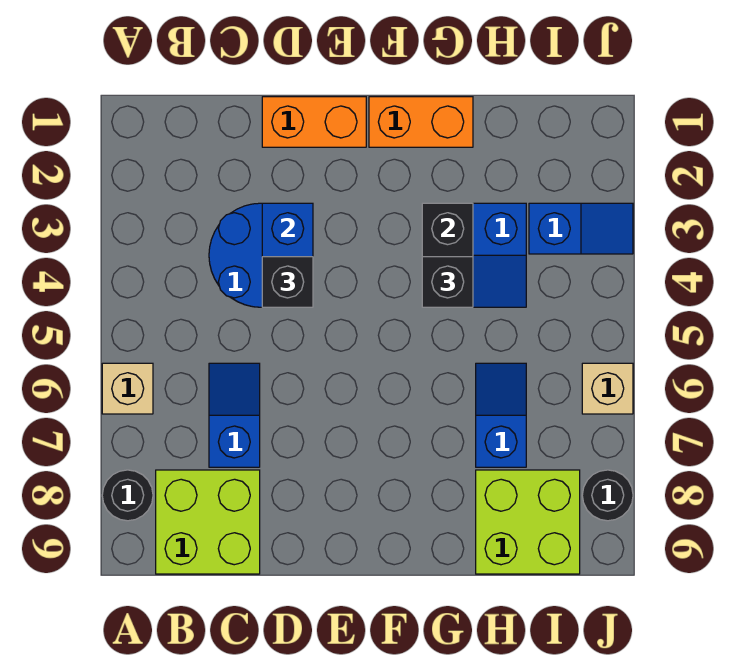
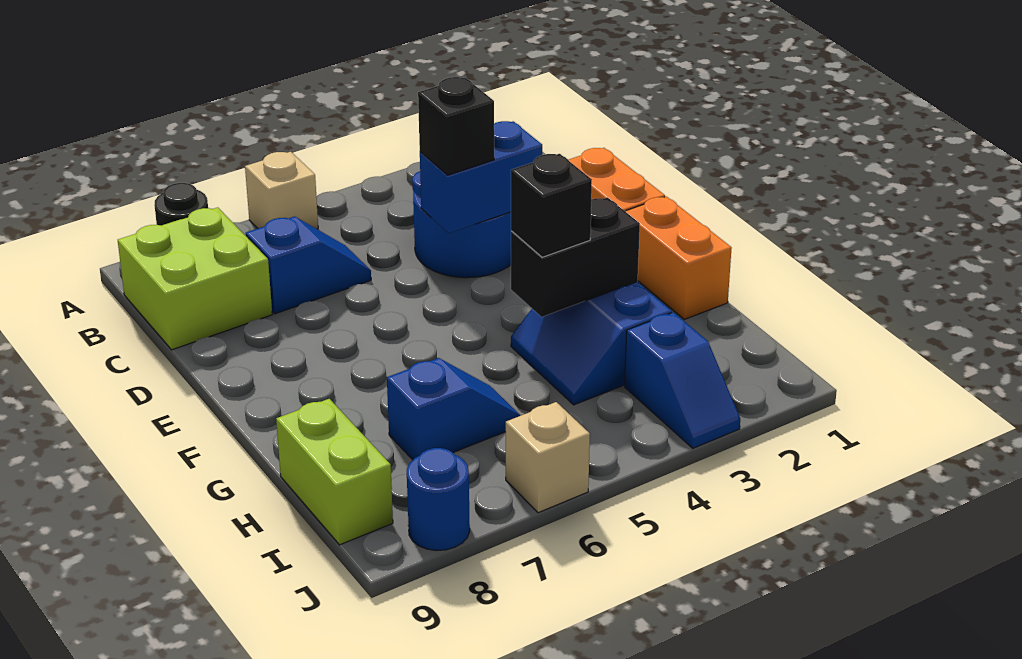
lime 2x2 brick [476,470,580,574] -> lime 1x2 brick [276,399,393,545]
black 1x1 round brick [582,470,633,521] -> blue 1x1 round brick [407,448,470,551]

